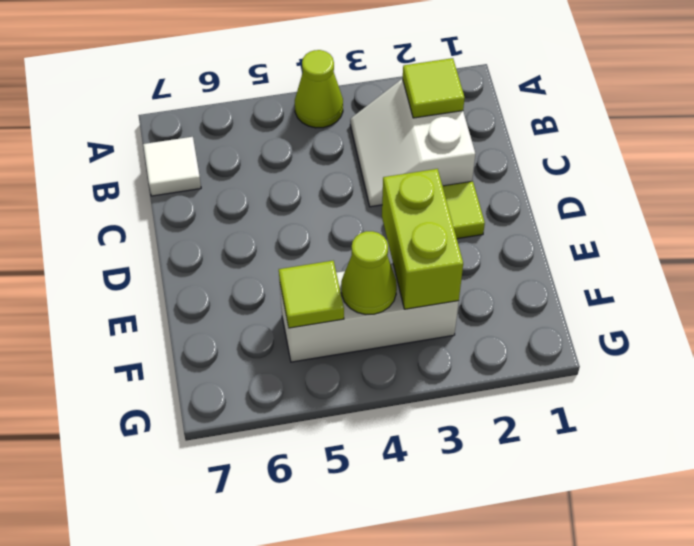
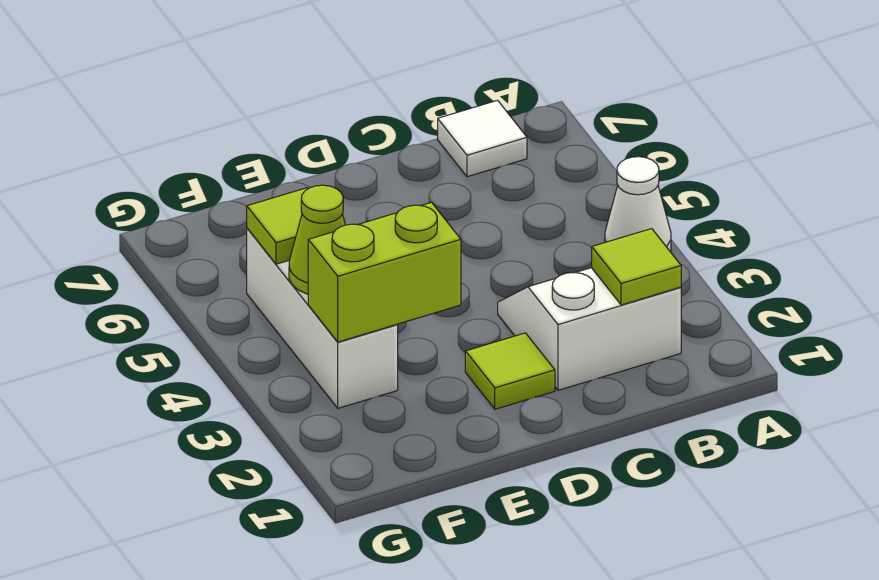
lime 1x1 cone [295,50,343,128] -> white 1x1 cone [605,157,671,251]

